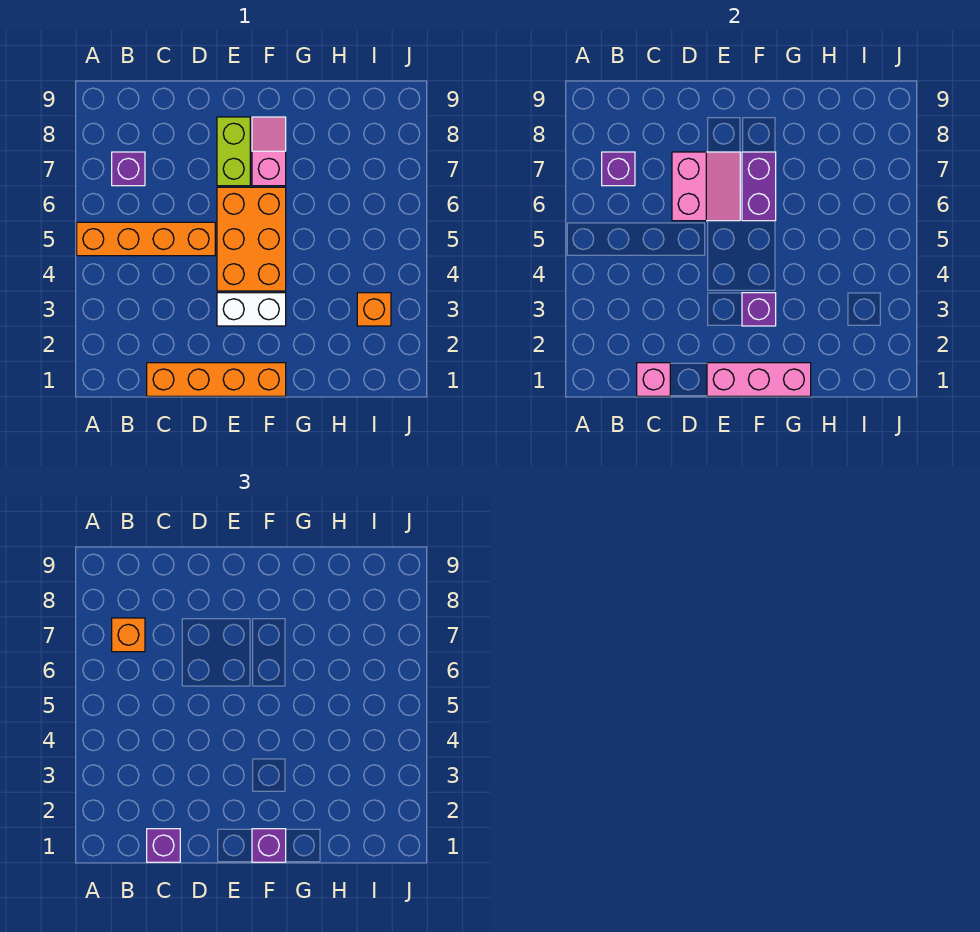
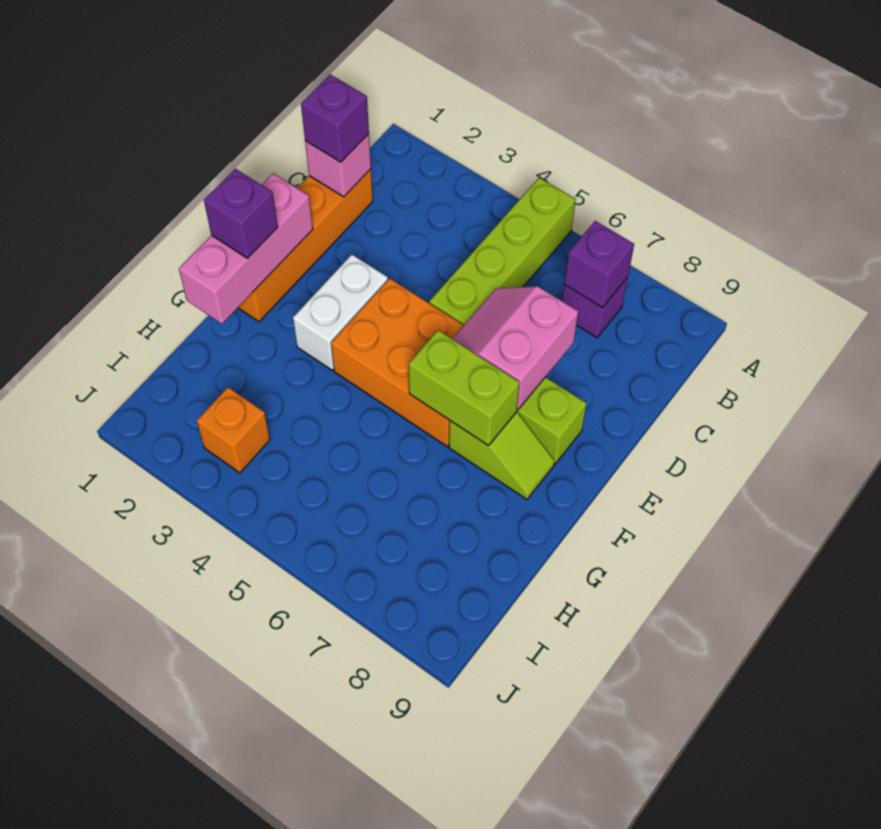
orange 1x4 brick [77,222,215,256] -> lime 1x4 brick [429,178,576,325]
orange 1x1 brick [112,618,145,652] -> none
pink 2x2 slope [672,152,740,221] -> pink 2x2 slope turned to [452,286,578,410]
purple 1x1 brick [742,293,776,326] -> none
purple 1x2 brick [742,152,776,221] -> lime 1x2 brick [409,330,520,445]
pink 1x2 slope [252,117,286,186] -> lime 1x2 slope [449,412,555,499]

